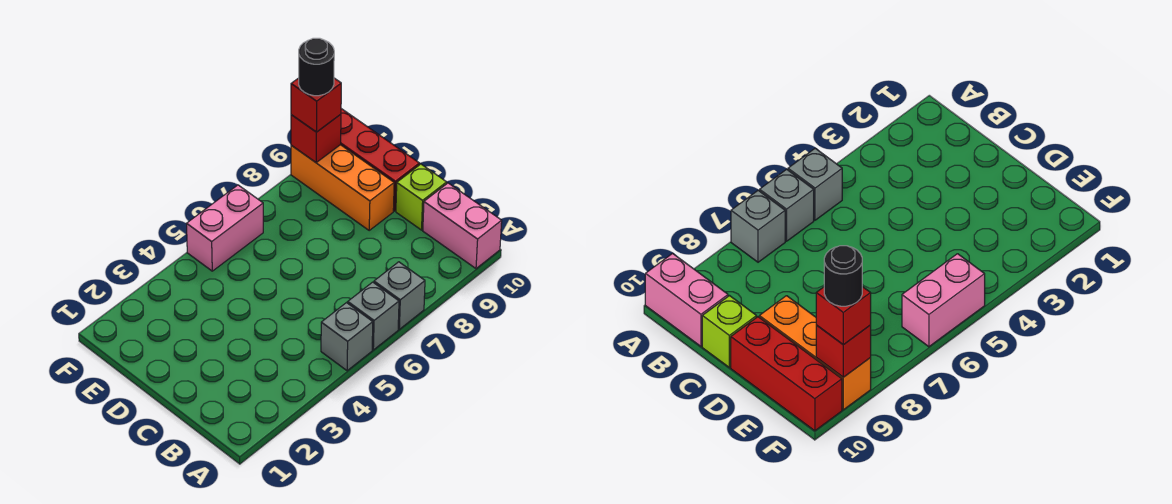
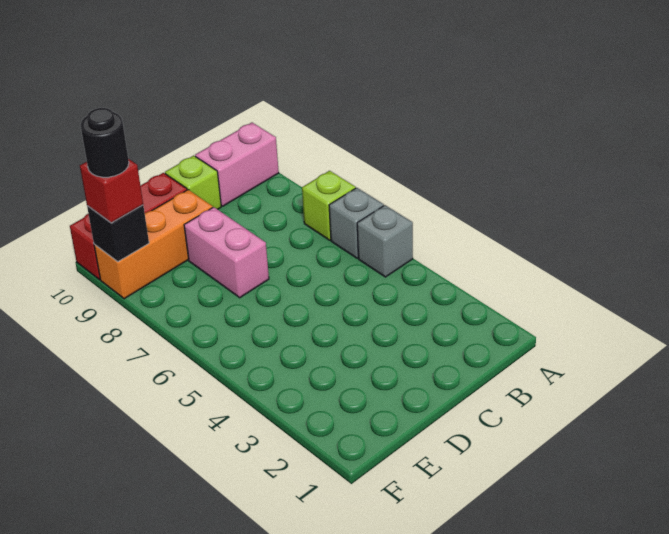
grey 1x1 brick [374,262,425,329] -> lime 1x1 brick [302,171,356,240]
pink 1x2 brick [187,185,263,271] -> pink 1x2 brick moved to [184,207,269,298]
red 1x1 brick [291,114,341,162] -> black 1x1 brick [87,205,149,262]

